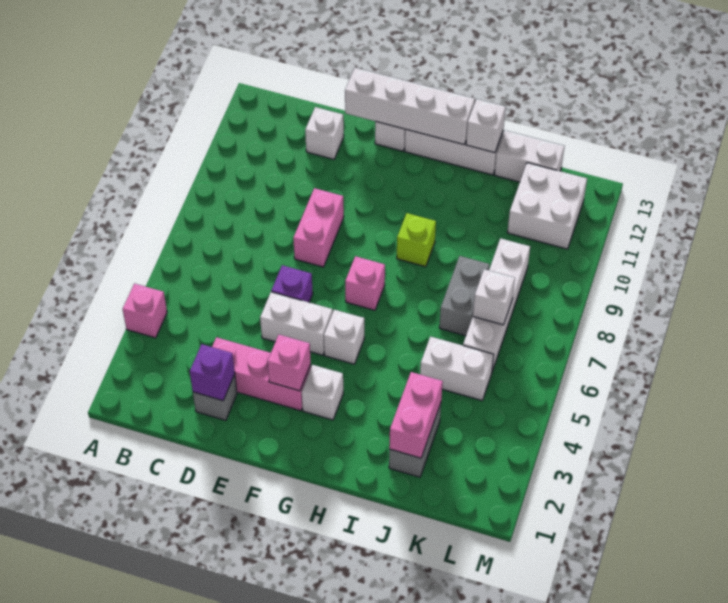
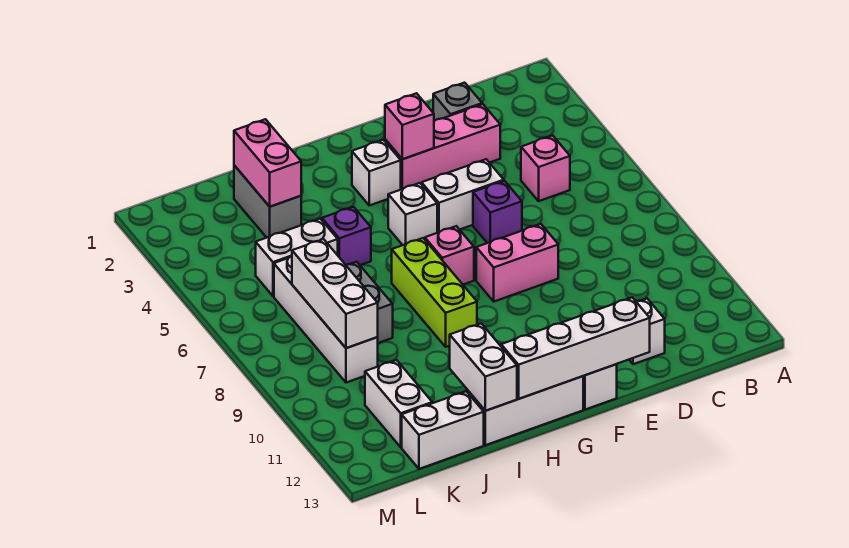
pink 1x1 brick [123,284,167,338] -> pink 1x1 brick moved to [521,135,570,201]
purple 1x1 brick [190,344,235,401] -> purple 1x1 brick moved to [322,207,371,265]
pink 1x2 brick [293,188,344,267] -> pink 1x2 brick turned to [476,224,558,302]
lime 1x1 brick [397,213,436,267] -> lime 1x3 brick [392,238,477,347]
white 1x1 brick [466,99,506,153] -> white 1x2 brick [450,323,517,411]
white 1x1 brick [473,269,515,325] -> white 1x3 brick [292,239,378,348]
white 2x2 brick [507,163,587,249] -> white 1x2 brick [365,360,432,447]

